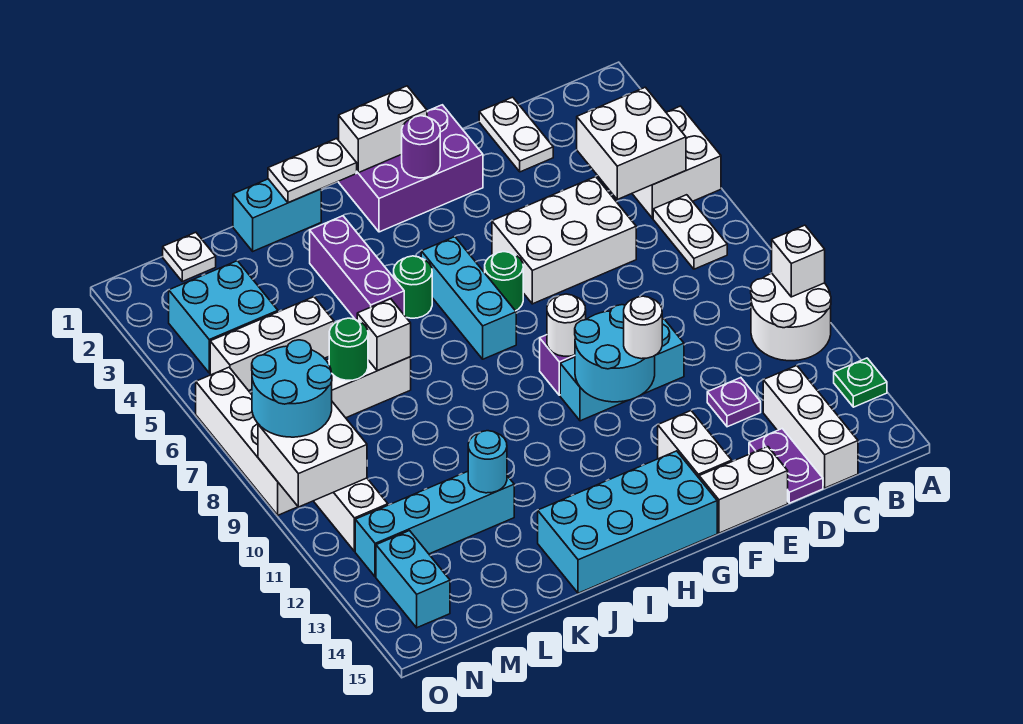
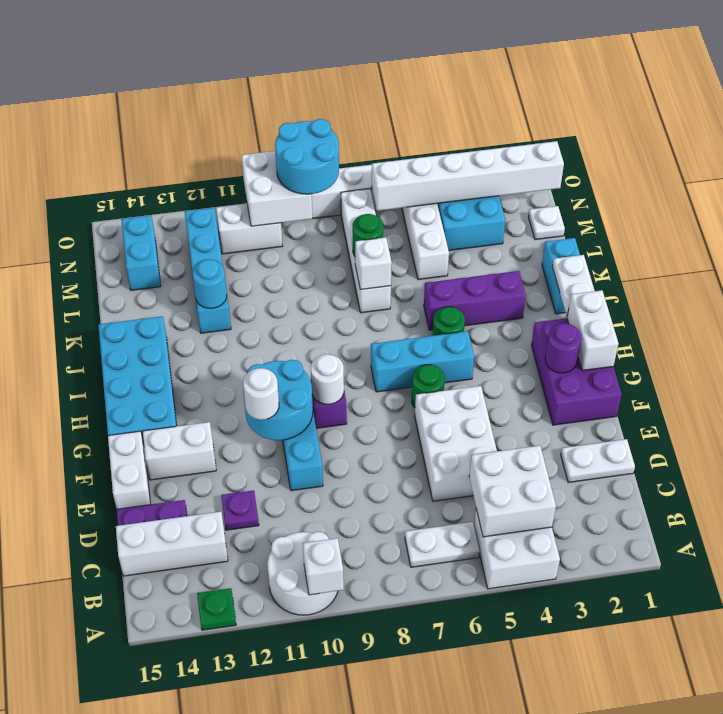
none -> white 1x6 brick [372,141,564,211]
cyan 1x2 brick [376,531,450,628] -> cyan 1x2 brick turned to [121,215,161,290]

